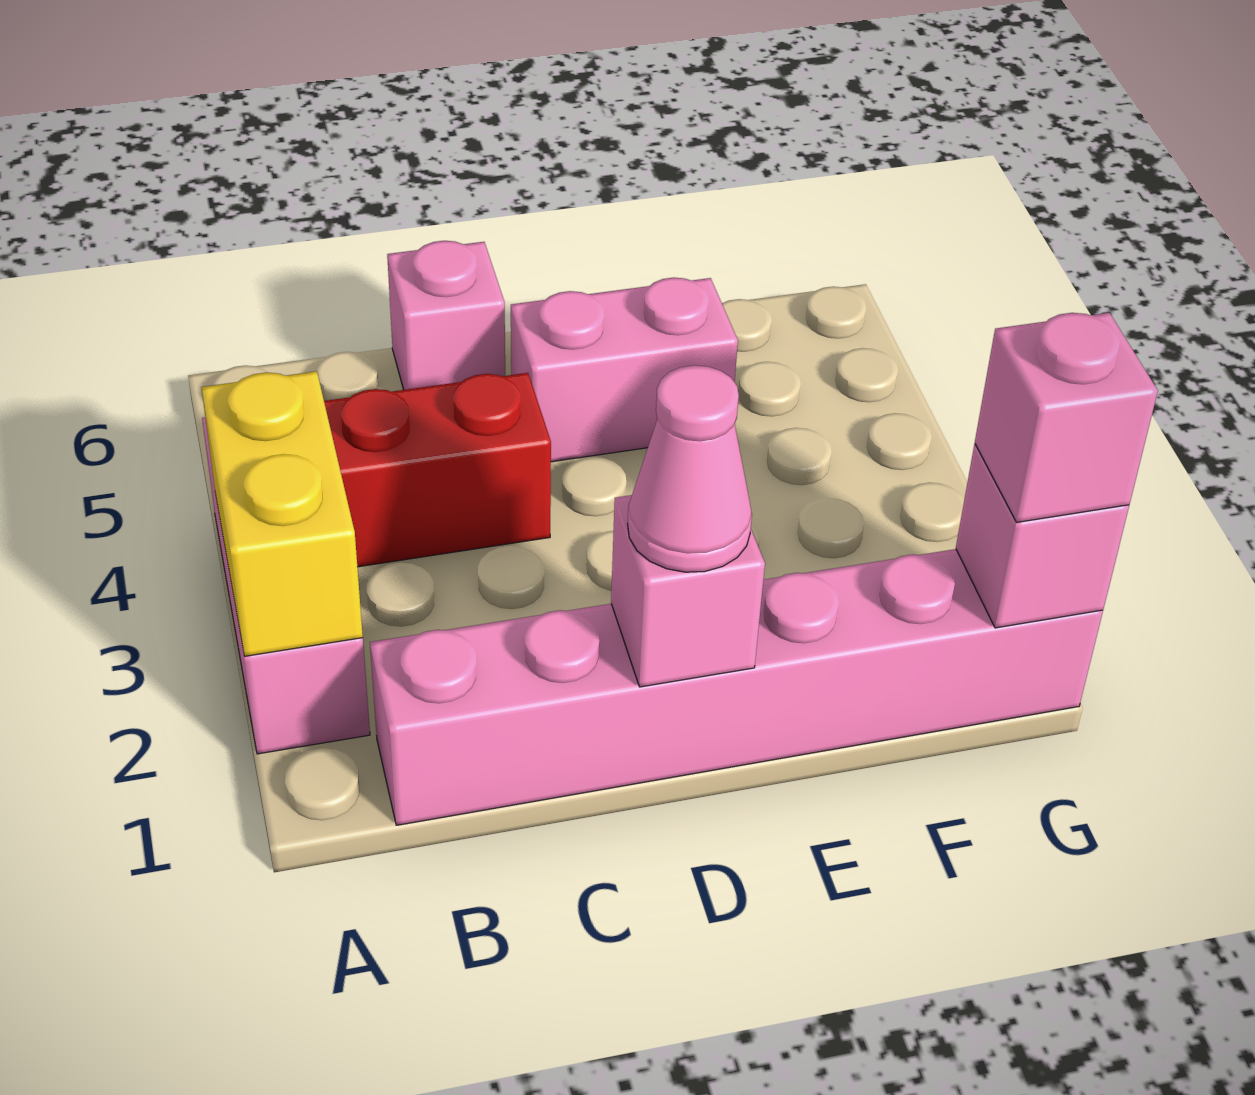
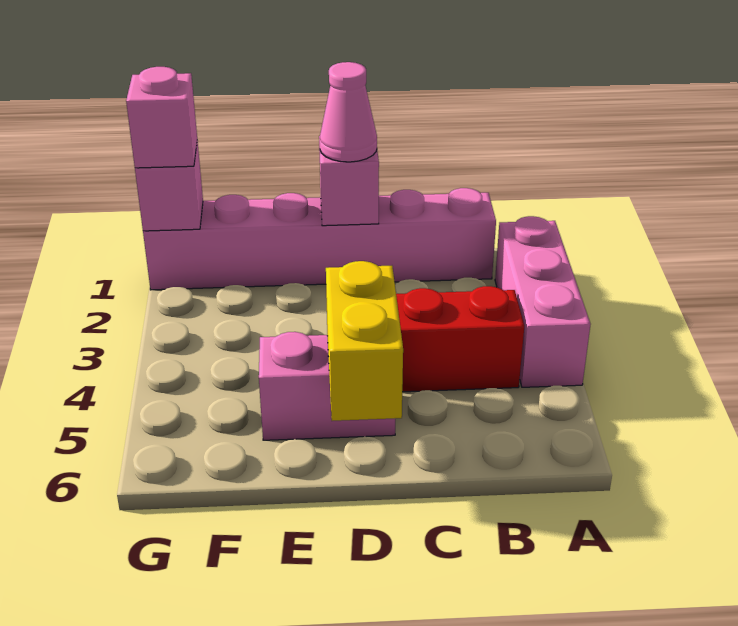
yellow 1x2 brick [201,371,363,656] -> yellow 1x2 brick moved to [326,261,403,421]
pink 1x1 brick [387,241,505,390] -> none

